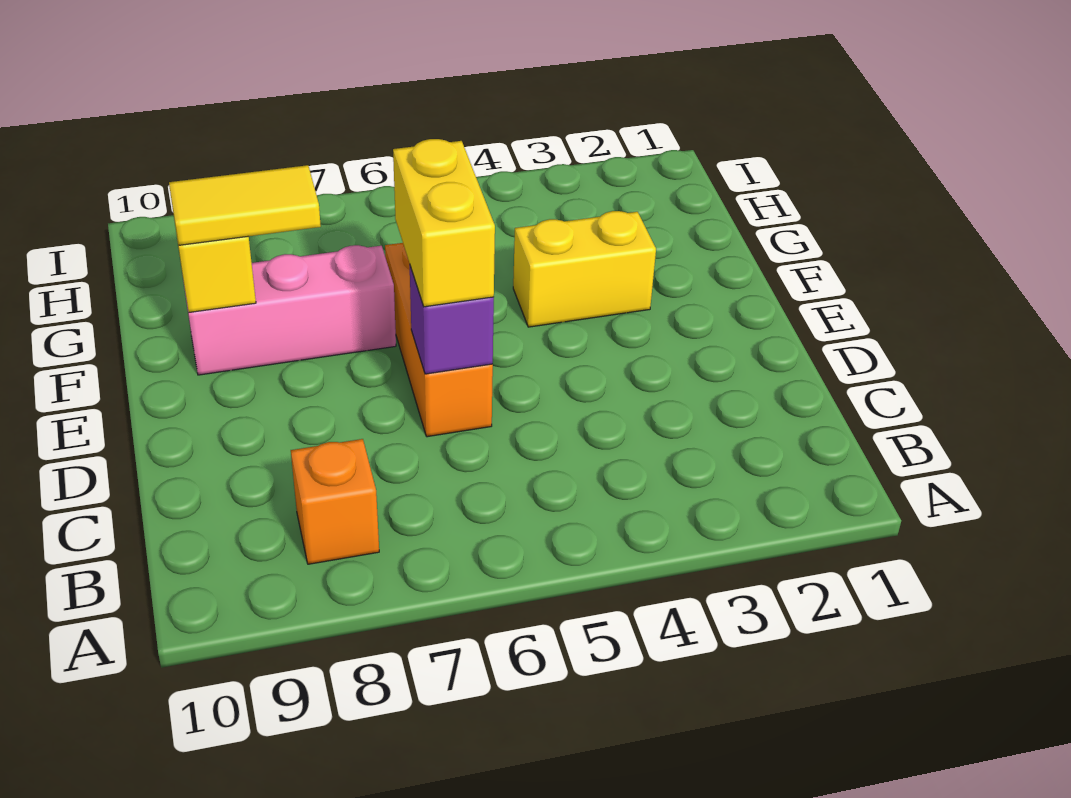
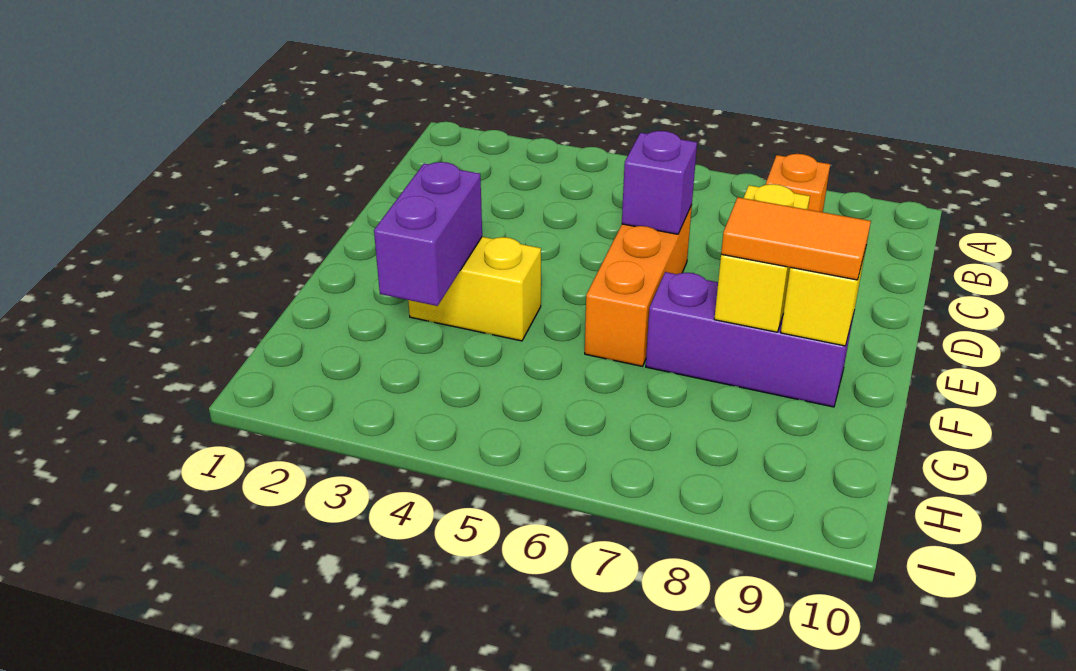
yellow 1x2 brick [393,139,495,307] -> yellow 1x2 brick moved to [714,184,810,332]
none -> purple 1x2 brick [374,162,482,306]
pink 1x3 brick [183,245,396,375] -> purple 1x3 brick [646,272,854,407]
yellow 1x2 tile [169,165,321,245] -> orange 1x2 tile [721,197,871,280]

